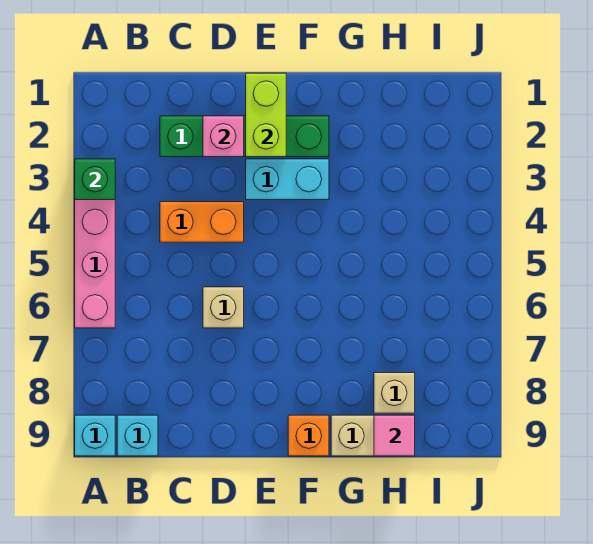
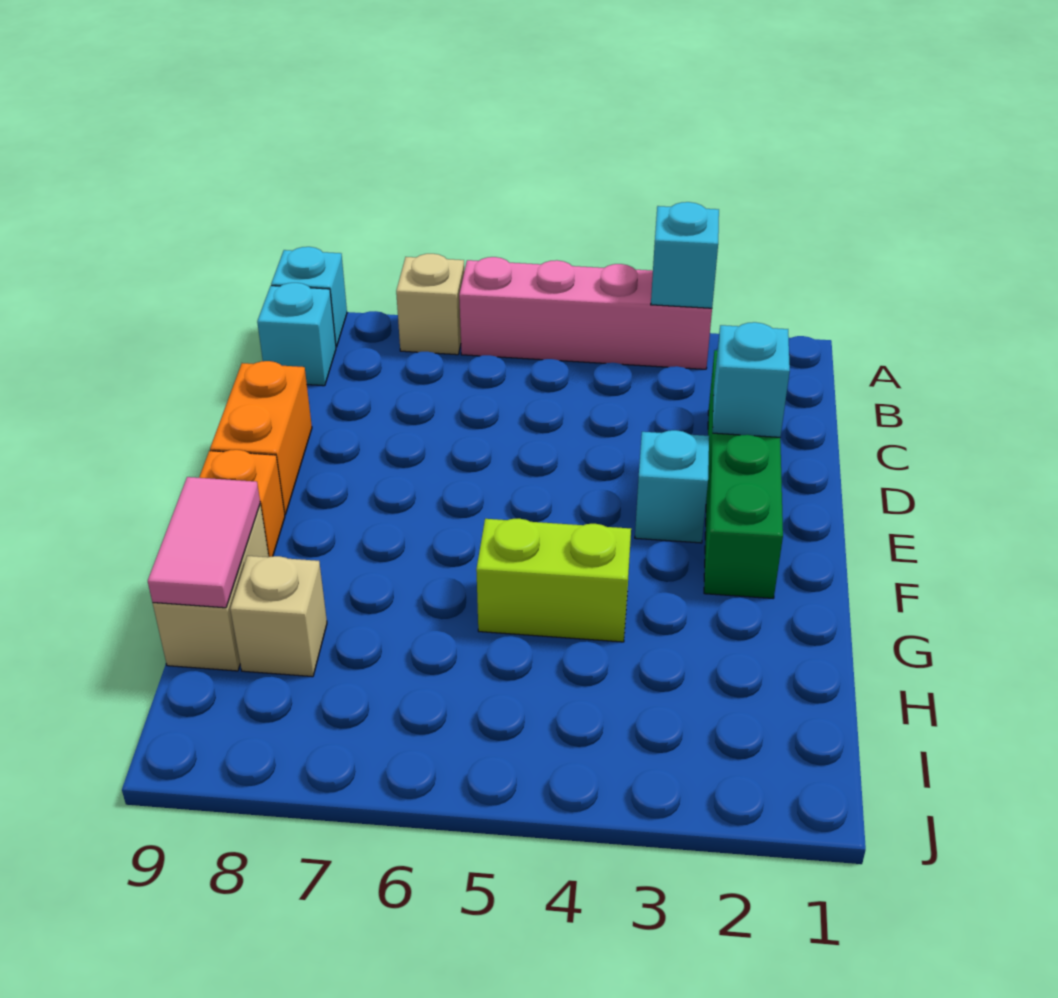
green 1x1 brick [75,159,115,200] -> cyan 1x1 brick [651,202,719,308]
orange 1x2 brick [160,202,244,242] -> orange 1x2 brick moved to [210,361,312,515]
pink 1x1 brick [203,116,244,157] -> cyan 1x1 brick [713,322,790,437]
tan 1x1 brick [203,287,244,328] -> tan 1x1 brick moved to [396,254,464,355]
lime 1x2 brick [246,73,286,157] -> lime 1x2 brick moved to [476,519,631,642]
cyan 1x2 brick [246,159,329,200] -> cyan 1x1 brick [635,430,709,543]
pink 1x1 tile [374,415,415,456] -> pink 1x2 tile [148,477,260,608]

